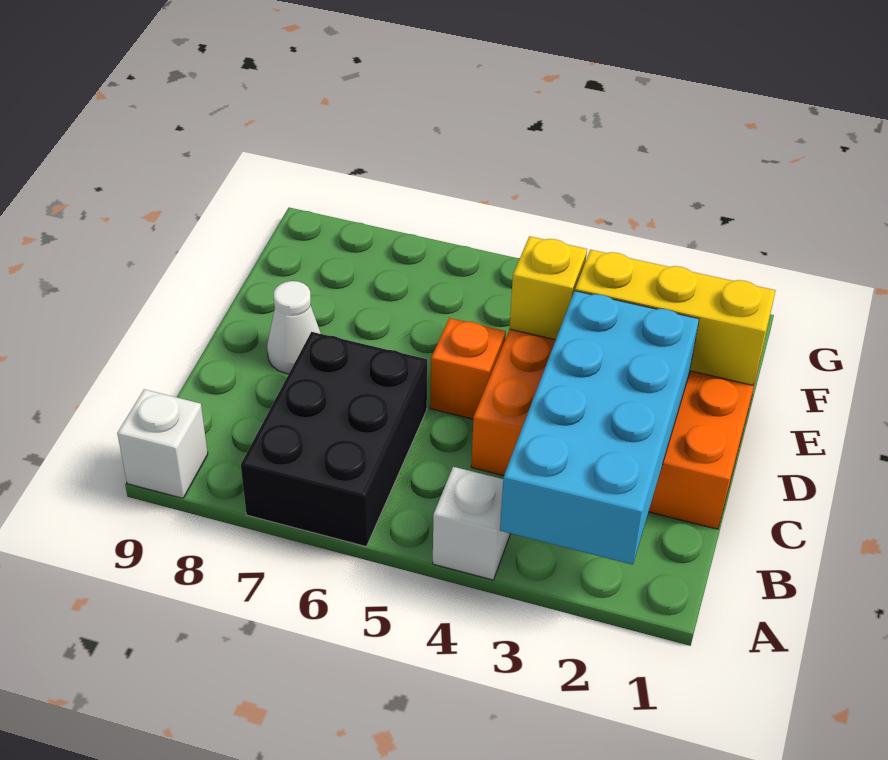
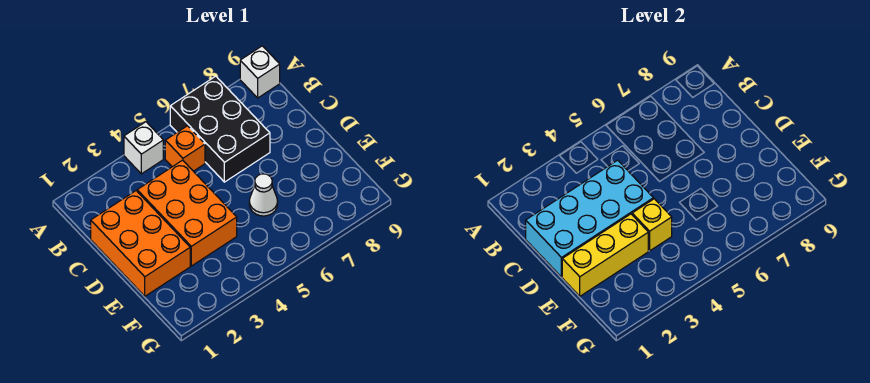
cyan 2x4 brick [500,291,699,565] -> cyan 2x4 brick turned to [526,160,653,277]
orange 1x1 brick [430,318,506,419] -> orange 1x1 brick moved to [165,126,205,171]
white 1x1 cone [267,281,321,374] -> white 1x1 cone moved to [249,174,278,216]

